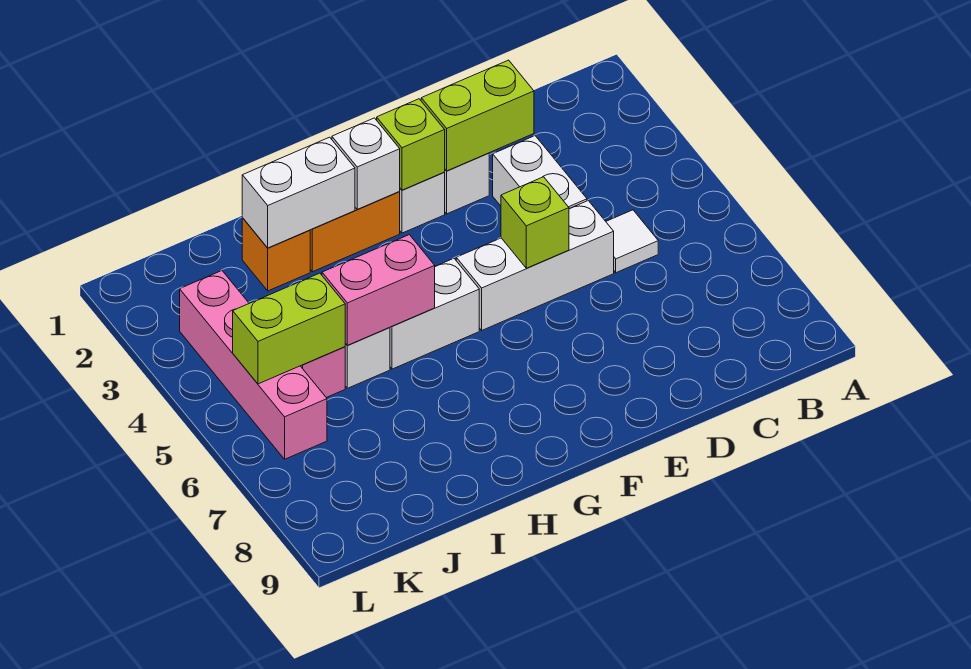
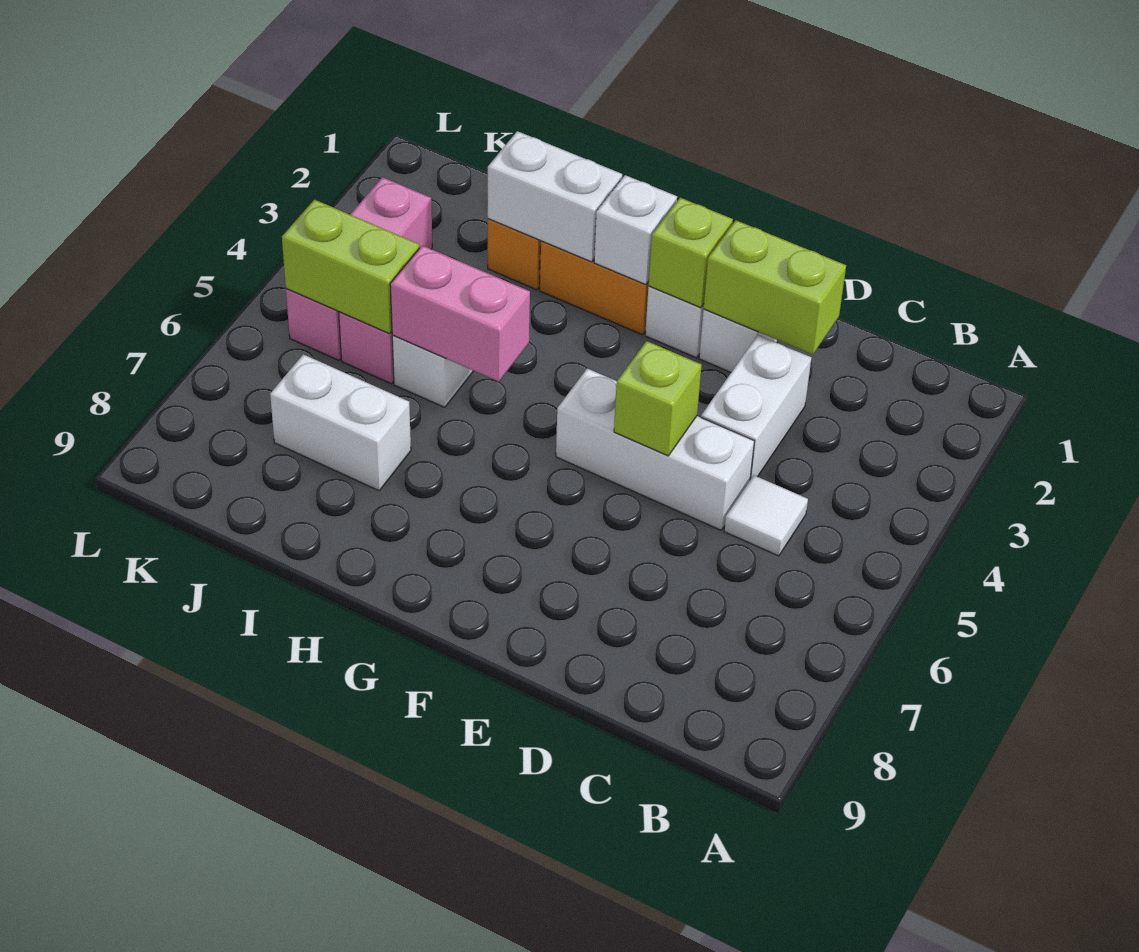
white 1x2 brick [390,259,479,369] -> white 1x2 brick moved to [270,354,411,491]
pink 1x4 brick [180,271,327,459] -> pink 1x3 brick [286,177,432,360]

